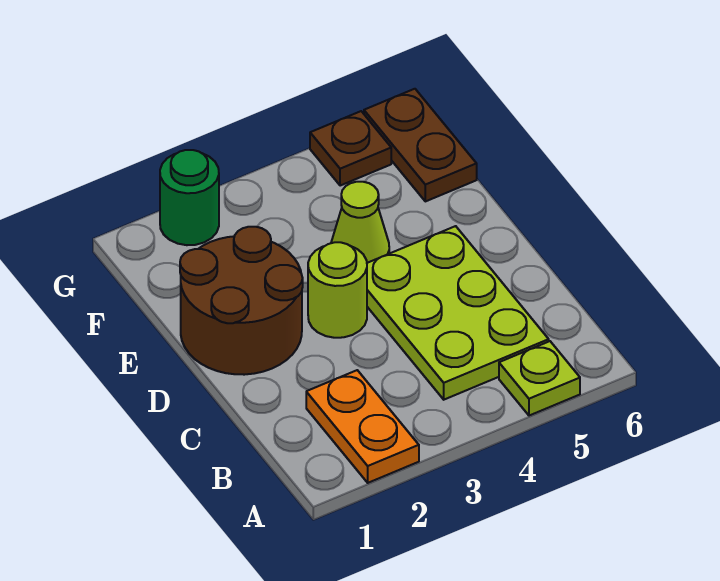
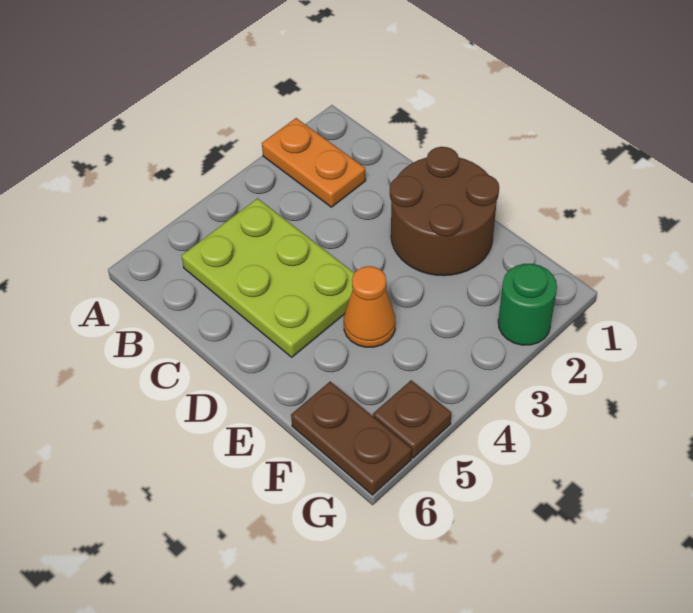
lime 1x1 plate [499,341,580,416] -> none
lime 1x1 round brick [308,242,367,338] -> none
lime 1x1 cone [331,182,389,263] -> orange 1x1 cone [344,266,396,347]

